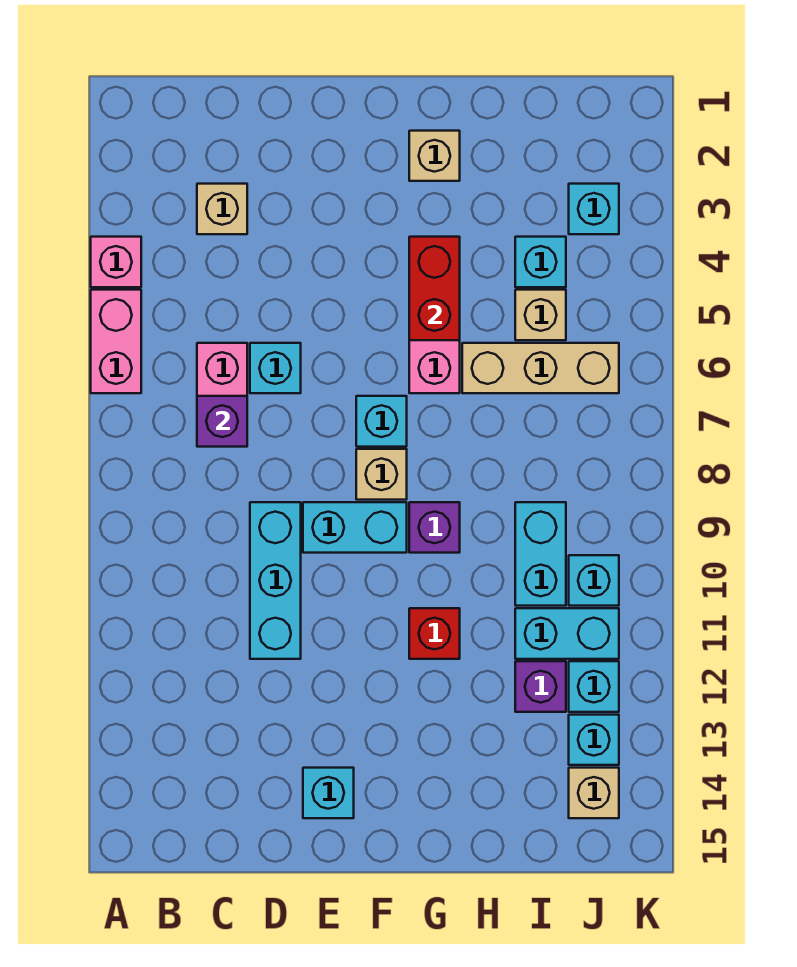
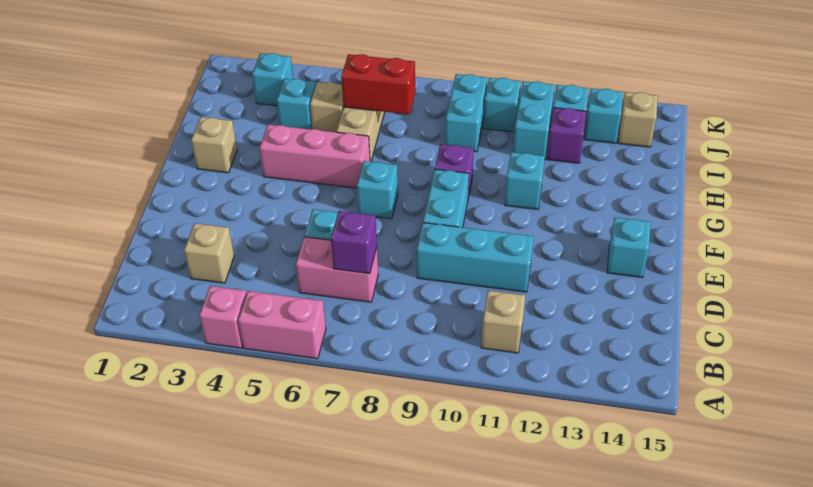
tan 1x1 brick [356,449,407,500] -> tan 1x1 brick moved to [481,290,525,353]
red 1x2 brick [409,237,460,340] -> red 1x2 brick moved to [341,54,415,114]
red 1x1 brick [409,608,460,659] -> cyan 1x1 brick [505,152,545,210]
cyan 1x2 brick [515,502,566,606] -> cyan 1x2 brick turned to [445,74,487,152]

